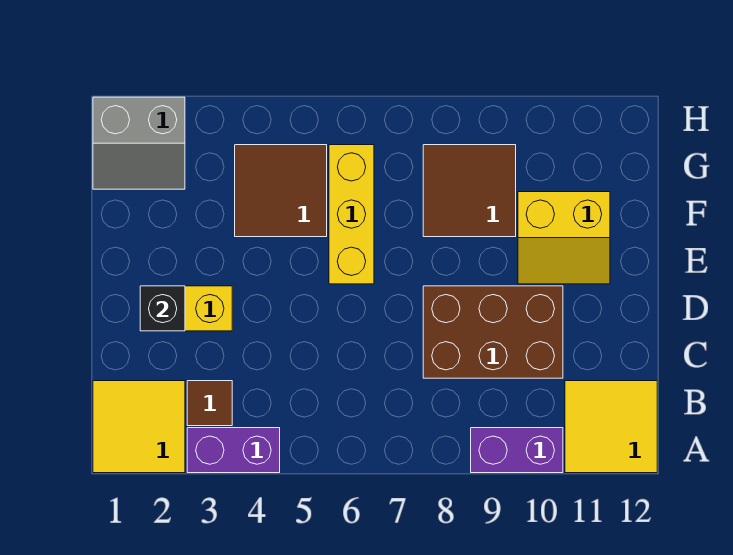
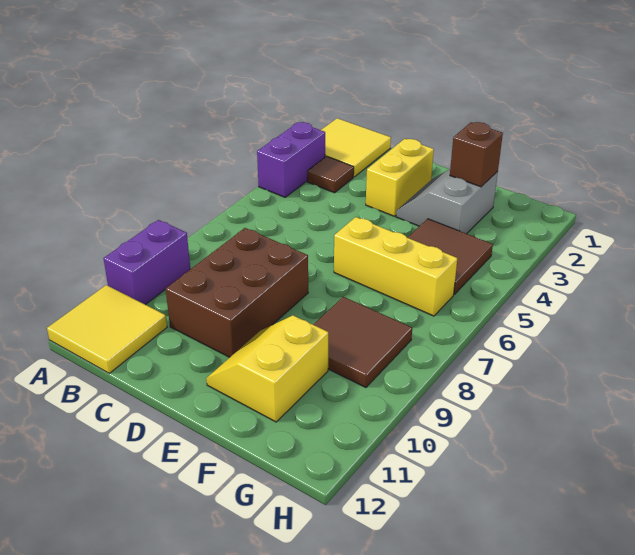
black 1x1 brick [140,286,185,331] -> none
none -> brown 1x1 brick [450,122,503,187]
grey 2x2 slope [93,97,185,189] -> grey 2x2 slope moved to [396,169,498,234]

